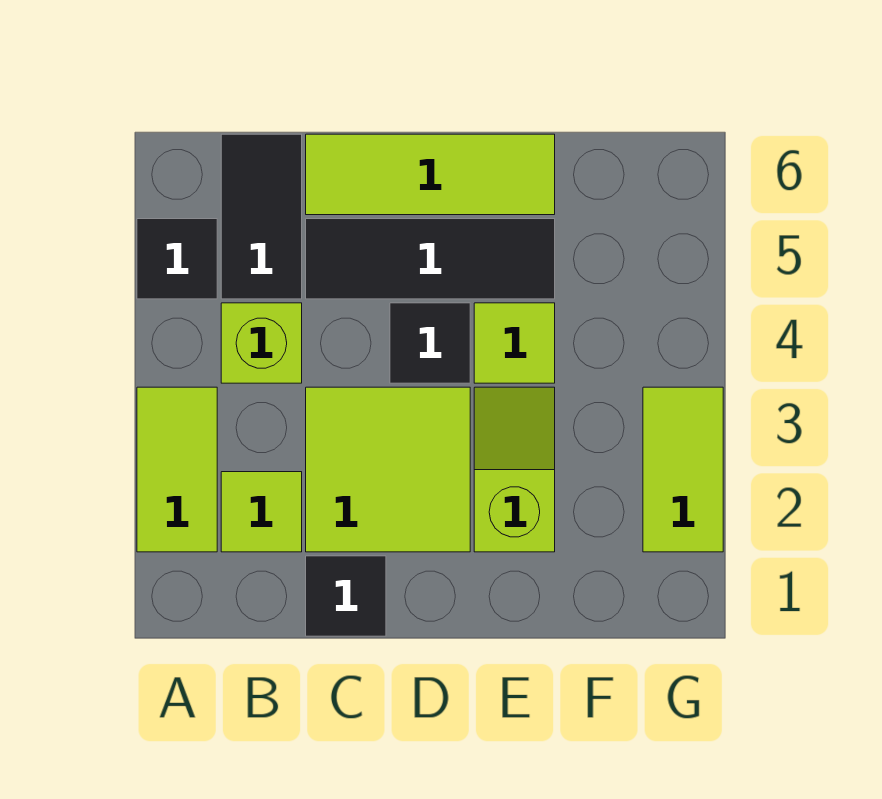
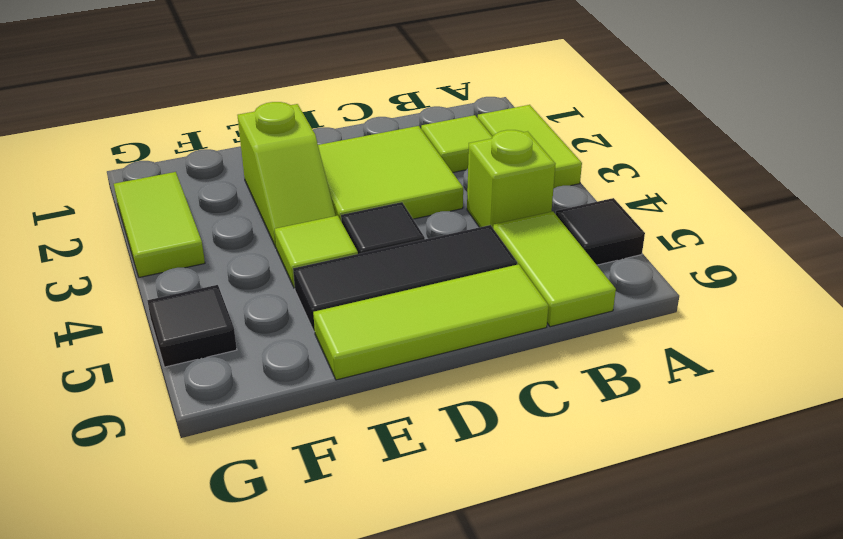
black 1x2 tile [221,134,302,299] -> lime 1x2 tile [493,211,616,327]
black 1x1 tile [306,556,386,636] -> black 1x1 tile moved to [147,285,237,367]

